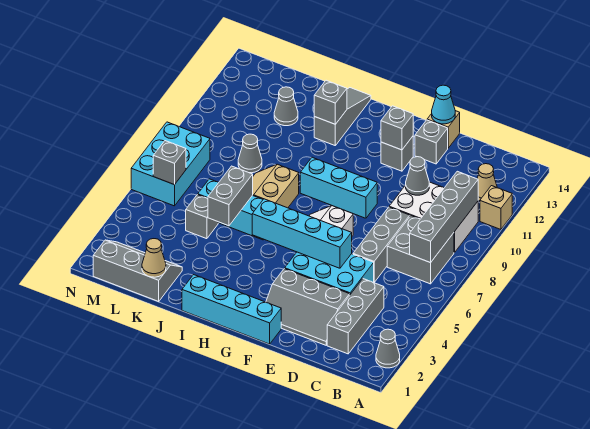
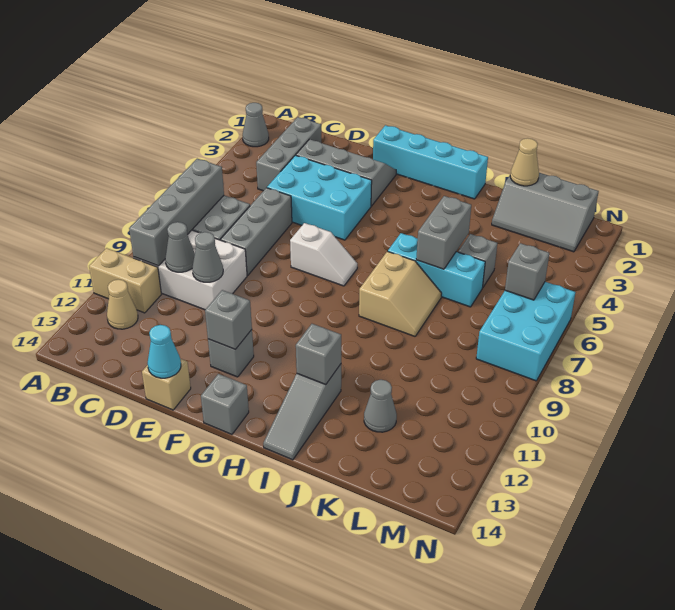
tan 1x1 brick [480,186,512,229] -> tan 1x2 brick [89,248,161,313]
cyan 1x4 brick [252,199,352,268] -> none
grey 1x1 brick [415,120,448,164] -> grey 1x1 brick moved to [201,374,249,434]
cyan 1x3 brick [300,157,377,218] -> none
grey 1x1 cone [238,134,262,173] -> grey 1x1 cone moved to [165,222,195,272]

